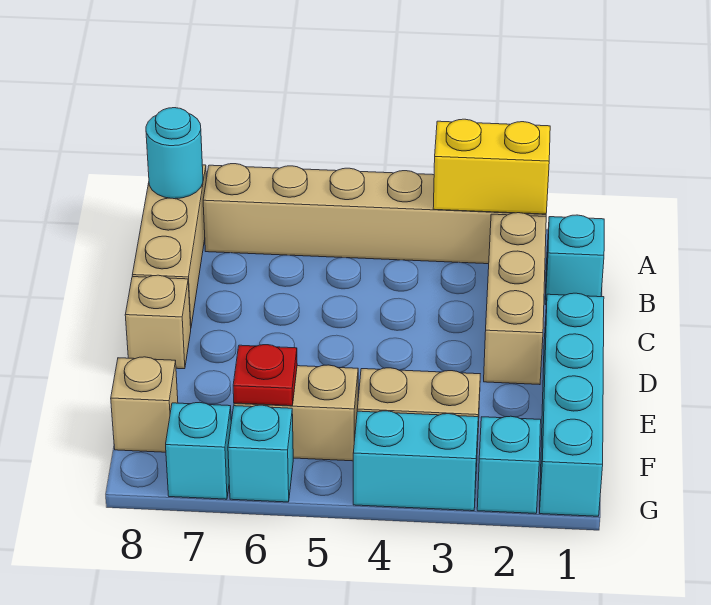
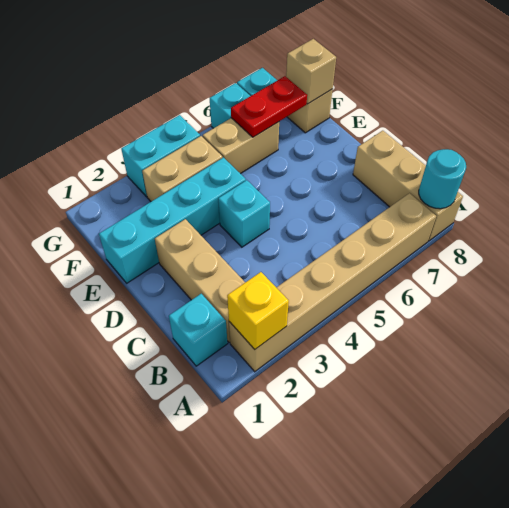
yellow 1x2 brick [433,119,550,214] -> yellow 1x1 brick [227,272,289,349]
cyan 1x4 brick [540,293,604,516] -> cyan 1x4 brick turned to [99,158,246,283]
tan 1x1 brick [125,275,191,369] -> tan 1x1 brick moved to [286,39,336,104]
red 1x1 plate [233,345,297,406] -> red 1x2 plate [231,76,307,137]
cyan 1x1 brick [477,416,541,513] -> cyan 1x1 brick moved to [218,180,270,247]

